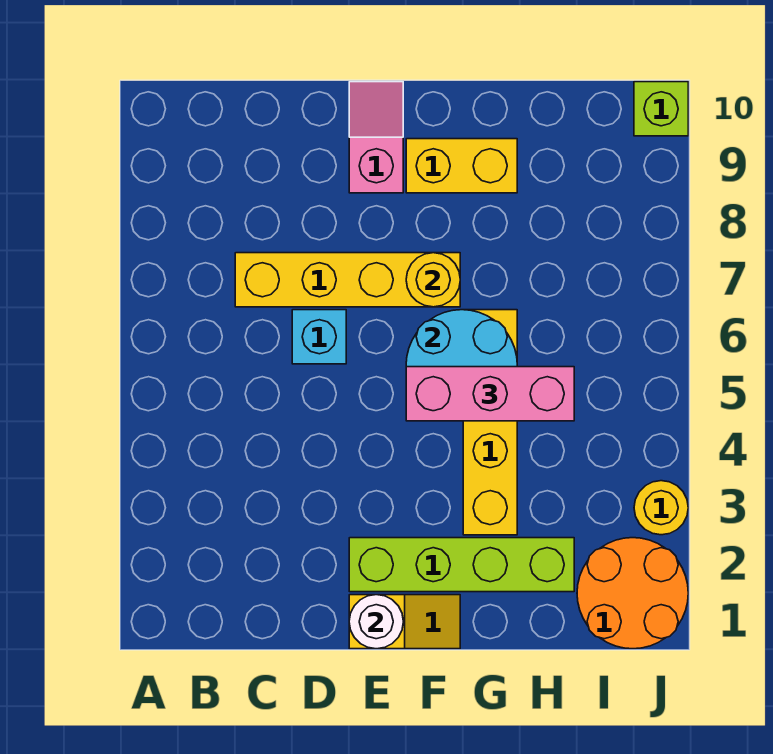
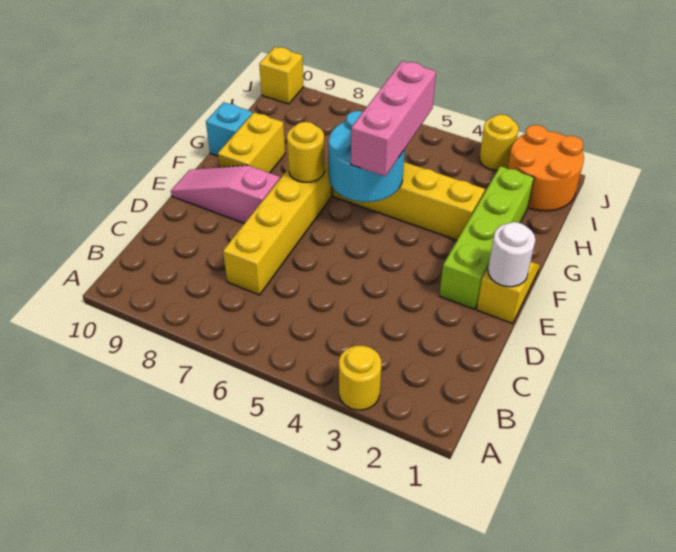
none -> yellow 1x1 round brick [339,346,381,410]
cyan 1x1 brick [292,310,346,364] -> cyan 1x1 brick moved to [206,102,253,156]
pink 1x2 slope [349,82,403,193] -> pink 1x3 slope [171,165,280,223]
lime 1x1 brick [634,82,688,136] -> yellow 1x1 brick [259,47,304,104]

